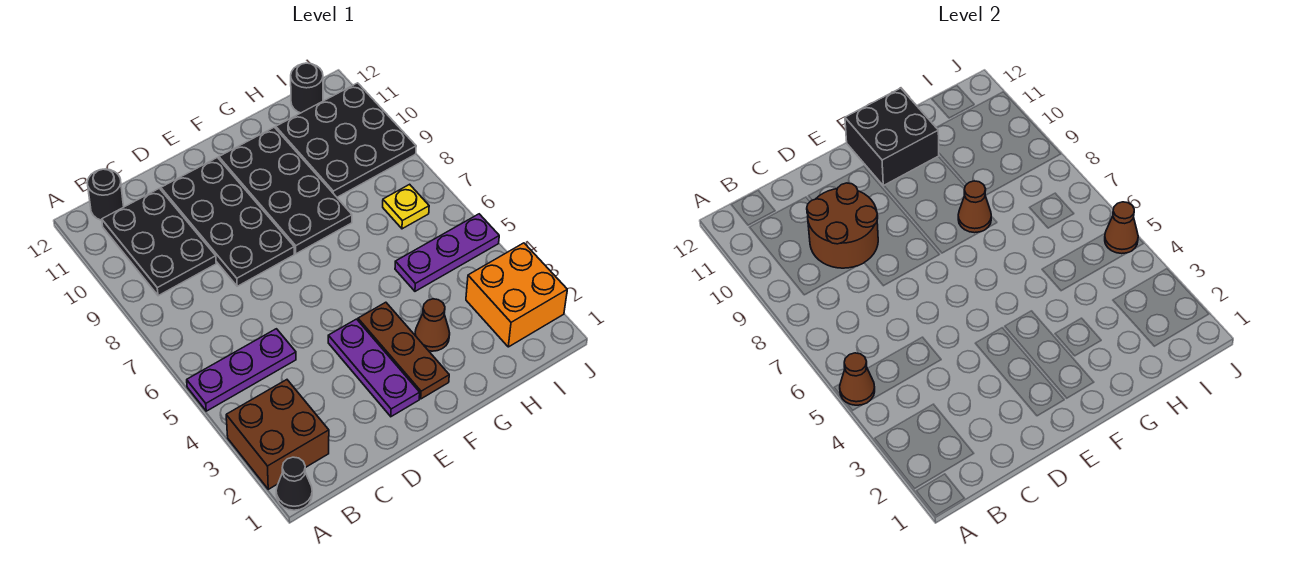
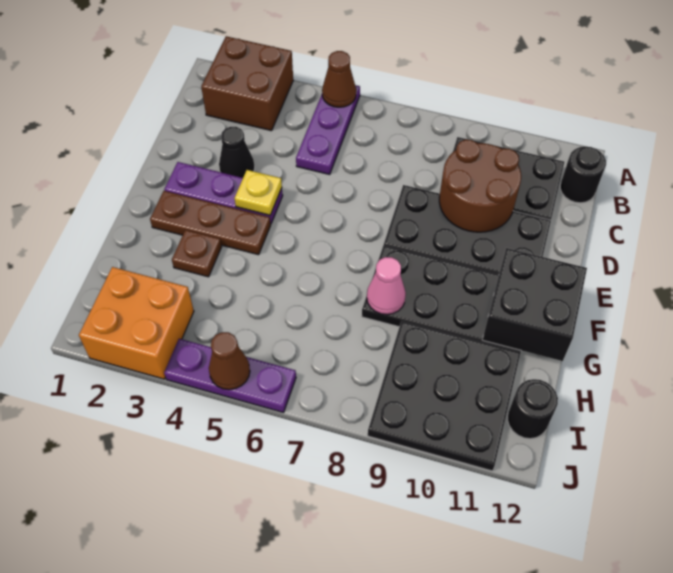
black 1x1 cone [276,457,312,510] -> black 1x1 cone moved to [219,127,255,178]
brown 1x1 cone [415,299,450,351] -> brown 1x1 plate [172,230,222,277]
brown 1x1 cone [958,181,991,233] -> pink 1x1 cone [367,257,406,315]
purple 1x3 plate [395,214,499,291] -> purple 1x3 plate turned to [164,339,296,412]
yellow 1x1 plate [383,184,429,229] -> yellow 1x1 plate moved to [234,170,282,215]

